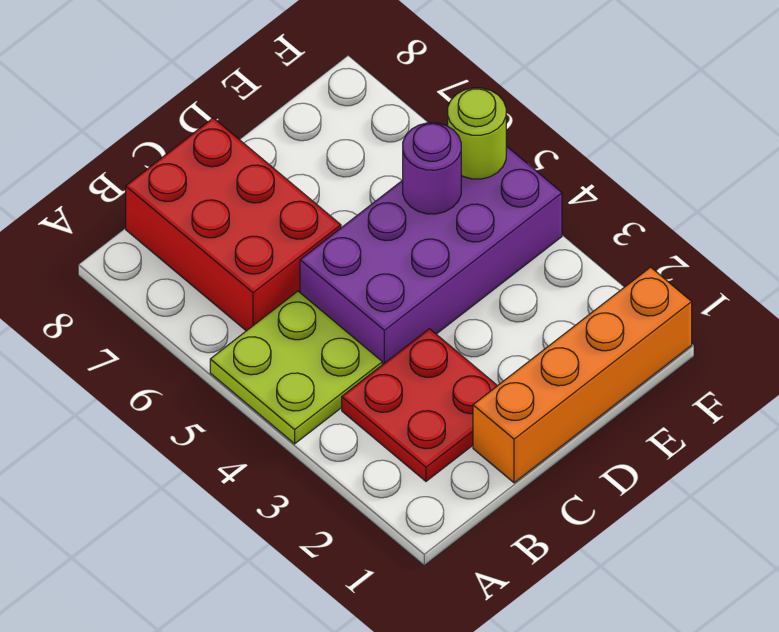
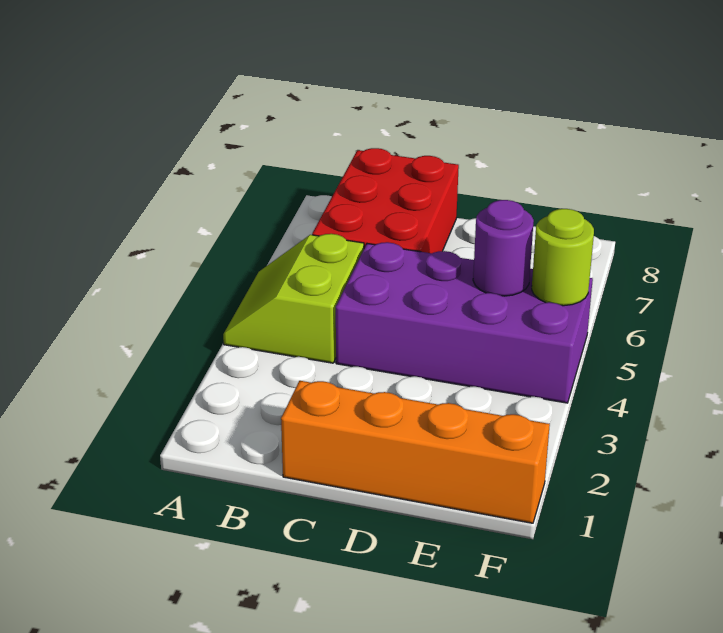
lime 2x2 plate [210,291,382,444] -> lime 2x2 slope [223,234,364,363]
red 2x2 plate [342,329,497,481] -> none

